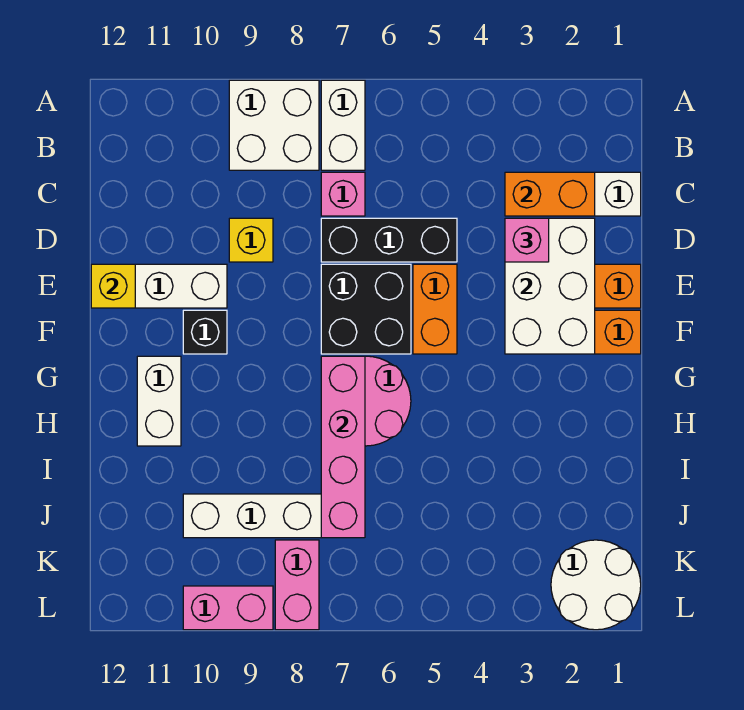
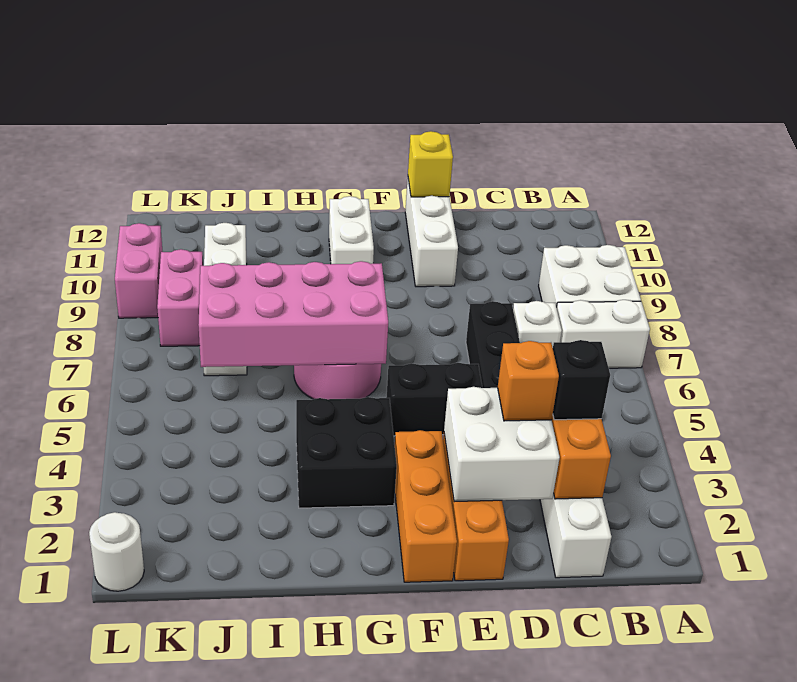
pink 1x1 brick [321,172,365,216] -> white 1x1 brick [513,301,562,348]
white 2x3 brick [505,218,595,354] -> white 2x2 brick [444,387,560,502]
pink 1x1 brick [505,218,549,262] -> orange 1x1 brick [498,341,559,421]
yellow 1x1 brick [229,218,273,262] -> none
orange 1x2 brick [413,264,457,354] -> black 1x2 brick [386,363,482,436]
black 2x2 brick [321,264,411,354] -> black 2x2 brick moved to [296,397,397,508]
black 1x1 brick [183,310,227,354] -> black 1x1 brick moved to [553,340,610,420]
pink 1x4 brick [321,356,365,538] -> pink 2x4 brick [198,261,388,367]
white 1x2 brick [137,356,181,446] -> white 1x2 brick turned to [329,196,374,264]
white 2x2 round brick [551,540,641,630] -> white 1x1 round brick [89,512,144,591]
pink 1x2 brick [275,540,319,630] -> pink 1x2 brick turned to [157,249,203,346]

